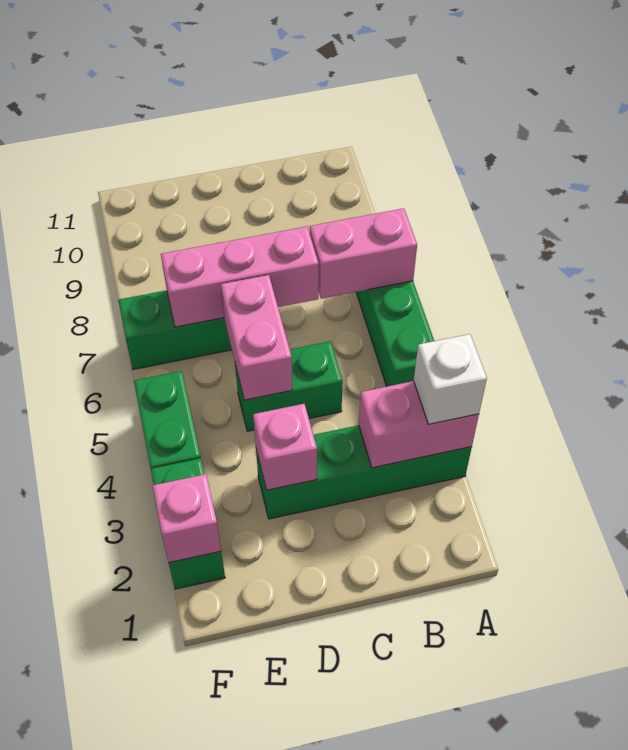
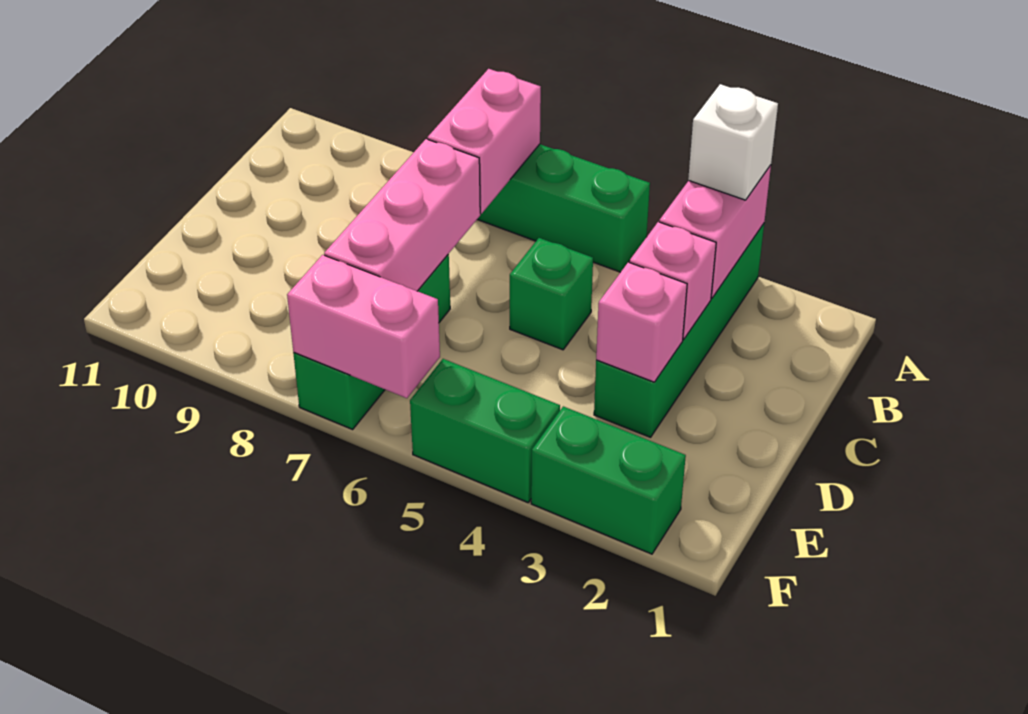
green 1x2 brick [235,341,343,431] -> green 1x1 brick [510,238,593,350]
pink 1x2 brick [221,275,293,400] -> pink 1x2 brick moved to [287,255,440,398]
pink 1x1 brick [153,474,221,563] -> pink 1x1 brick moved to [630,222,716,339]

